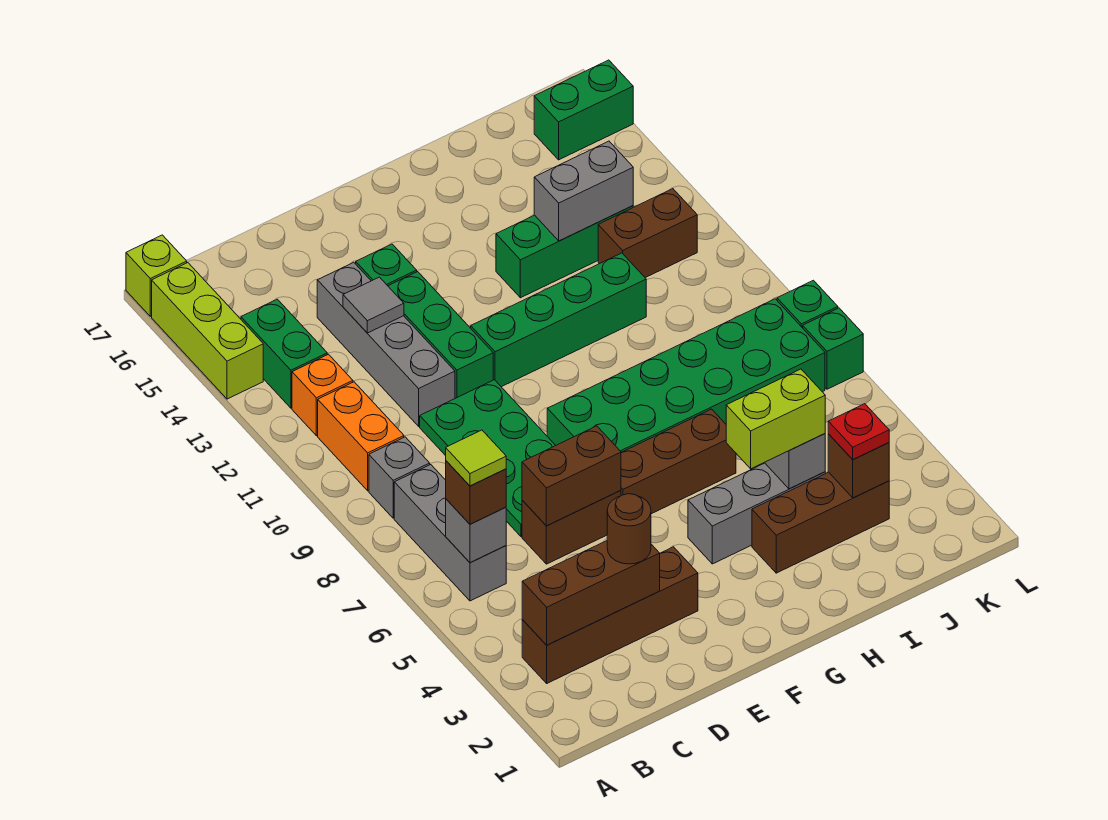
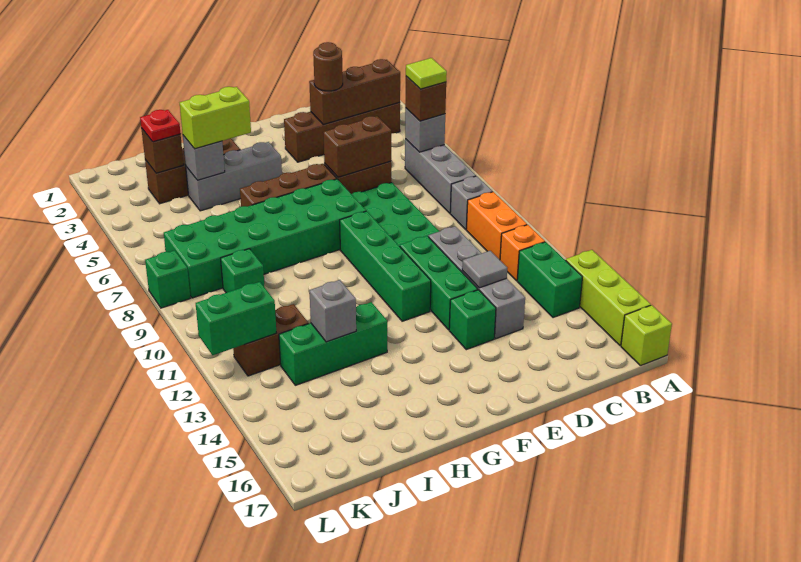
green 1x4 brick [471,253,646,387] -> green 1x4 brick turned to [340,211,431,321]
grey 1x2 brick [534,141,633,241] -> grey 1x1 brick [309,280,356,342]
green 1x2 brick [534,60,633,160] -> green 1x2 brick moved to [196,282,276,355]
green 1x1 brick [803,308,863,389] -> green 1x1 brick moved to [221,249,264,293]

